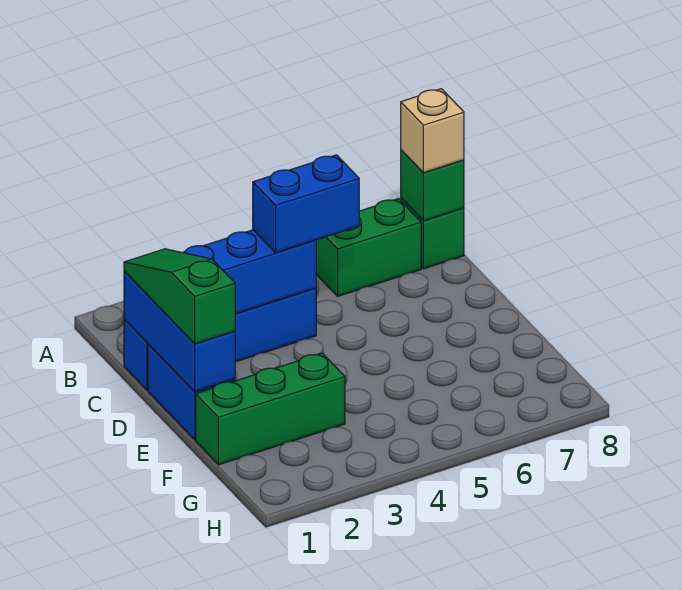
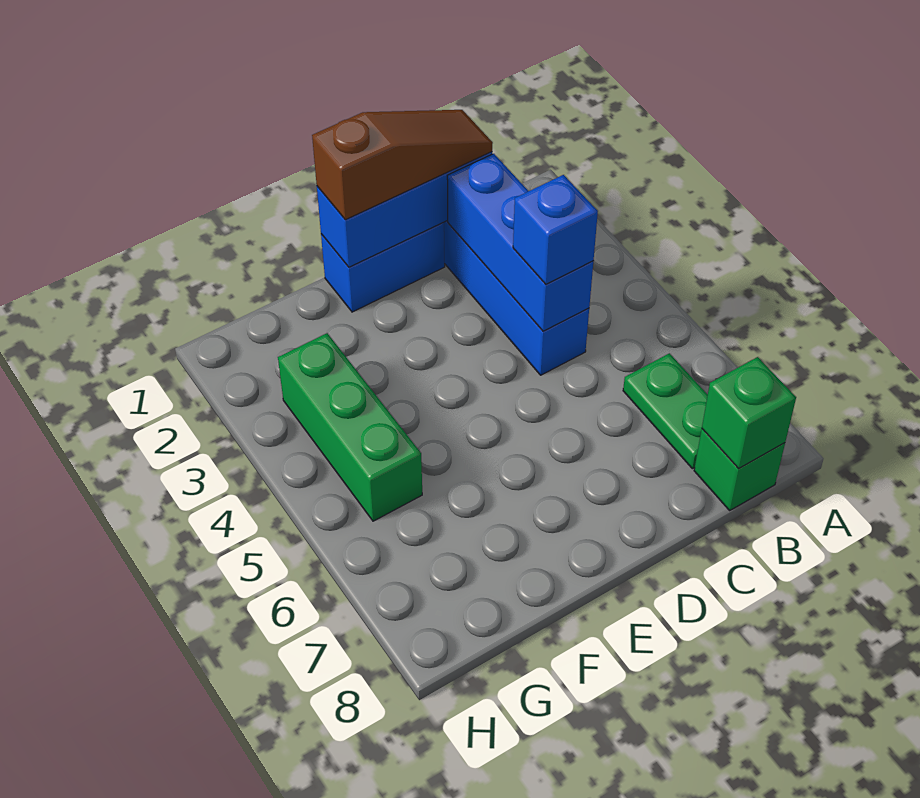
green 1x2 brick [316,199,421,296] -> green 1x2 plate [623,353,708,469]
tan 1x1 brick [401,89,464,173] -> none
green 1x3 slope [124,249,235,344] -> brown 1x3 slope [312,110,493,220]
blue 1x2 brick [253,155,359,253] -> blue 1x1 brick [513,175,598,284]
green 1x3 brick [196,353,345,465] -> green 1x3 brick moved to [278,333,422,521]

